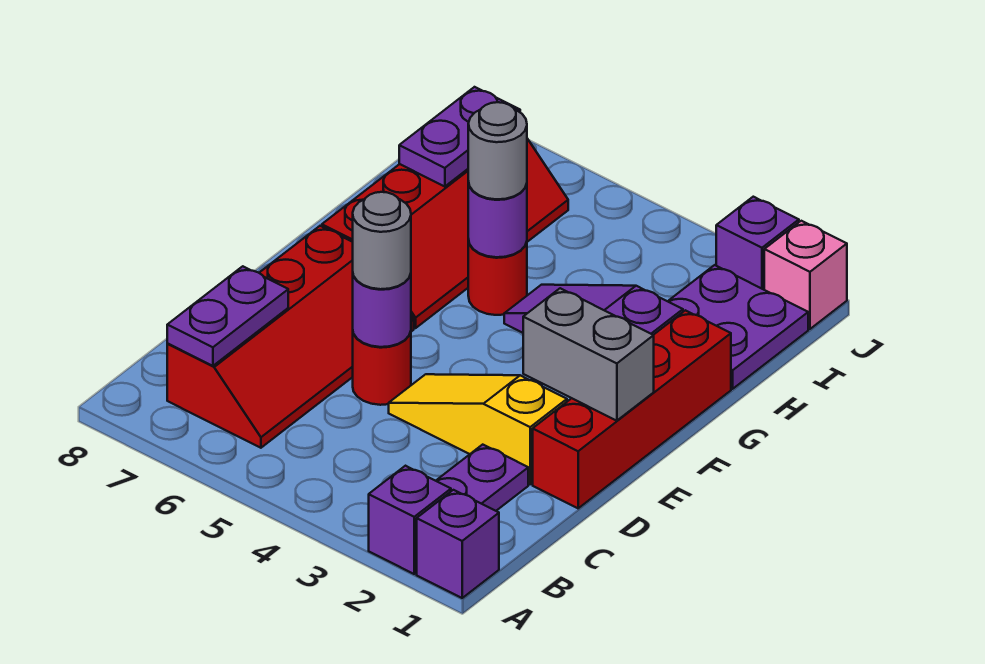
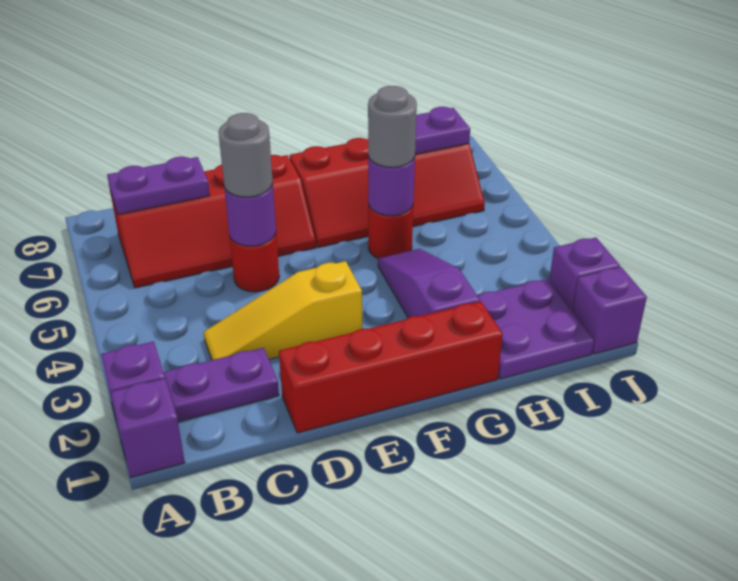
yellow 1x3 slope [389,374,567,484] -> yellow 1x3 slope turned to [204,261,362,360]
grey 1x2 brick [523,288,654,421] -> none
pink 1x1 brick [764,221,847,329] -> purple 1x1 brick [573,267,647,354]

